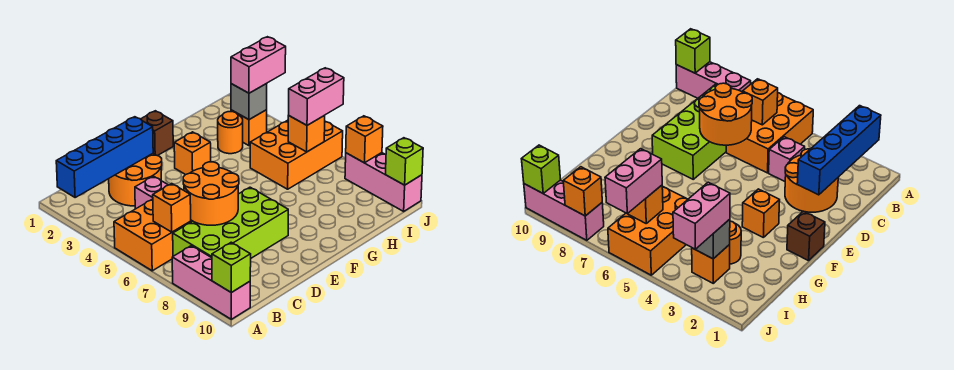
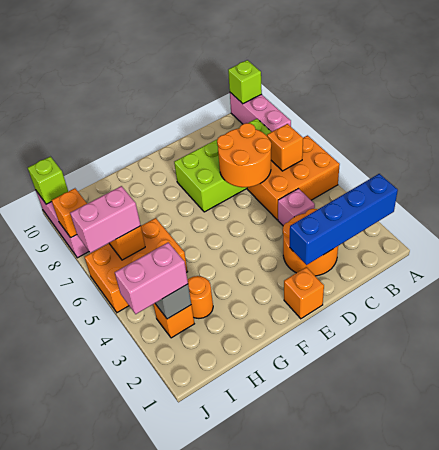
brown 1x1 brick [141,111,173,156] -> none
orange 1x1 brick [174,132,211,175] -> orange 1x1 brick moved to [284,267,324,319]

